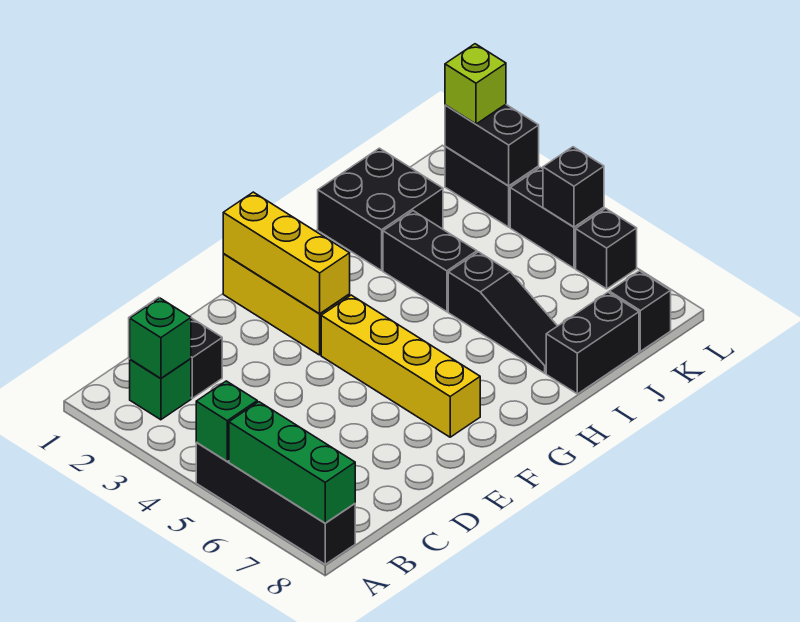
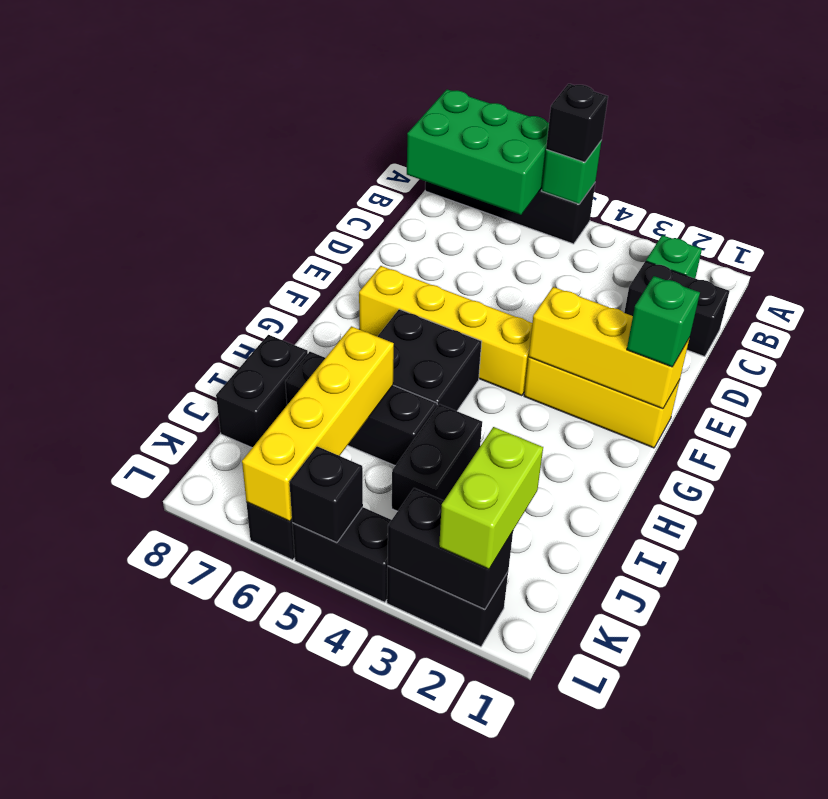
green 1x3 brick [229,402,355,523] -> green 2x3 brick [407,89,549,215]
green 1x1 brick [130,298,191,378] -> green 1x1 brick moved to [627,276,700,367]
black 2x2 brick [318,148,443,270] -> black 2x2 brick moved to [377,309,482,411]
black 1x2 brick [383,211,477,312] -> black 1x2 brick turned to [392,404,482,511]
black 1x3 slope [448,252,557,373] -> black 1x3 brick [285,352,437,466]
none -> yellow 1x4 brick [242,326,394,521]
black 1x1 brick [609,271,671,351] -> black 1x1 brick moved to [546,84,608,162]
lime 1x1 brick [445,44,506,124] -> lime 1x2 brick [439,427,543,569]

